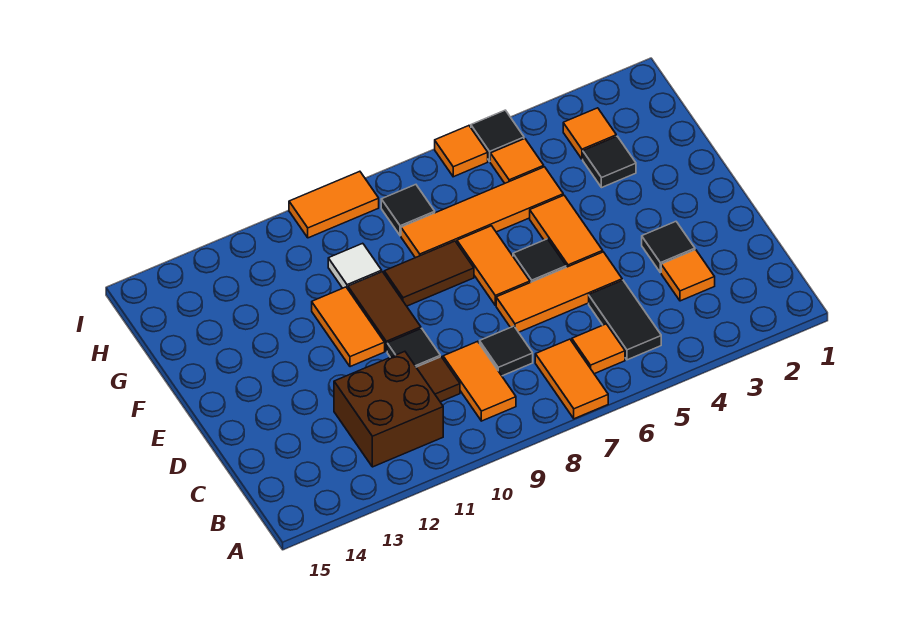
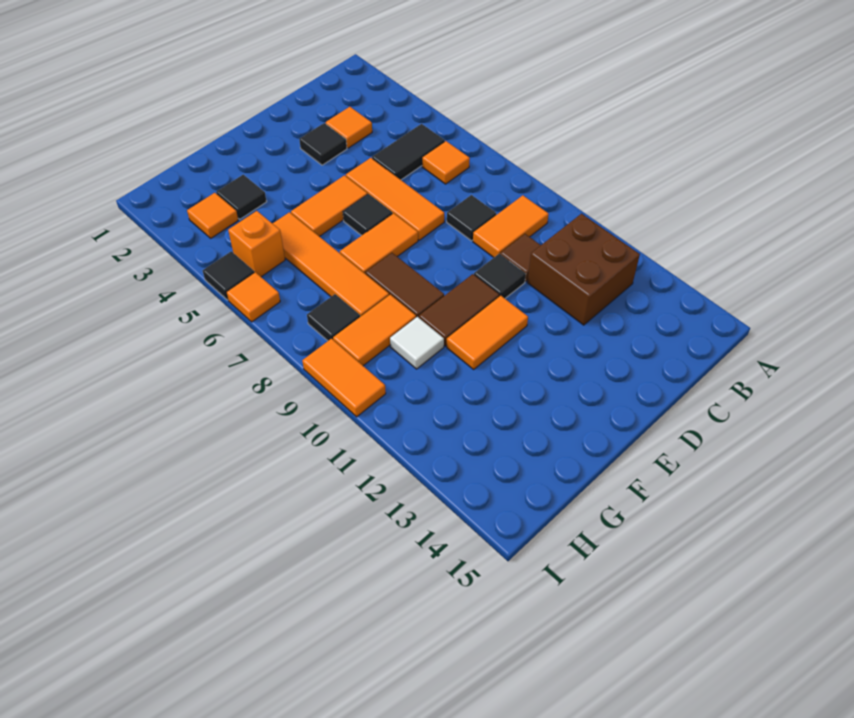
orange 1x2 tile [535,339,608,419] -> orange 1x2 tile moved to [333,295,416,366]
orange 1x1 tile [490,139,544,183] -> orange 1x1 brick [228,211,285,277]

